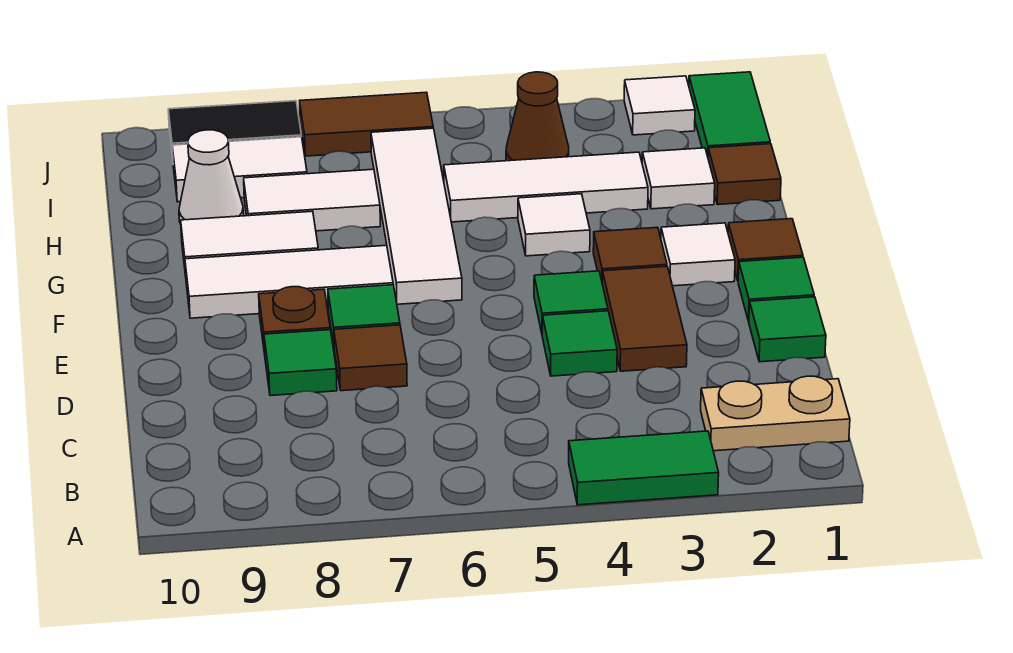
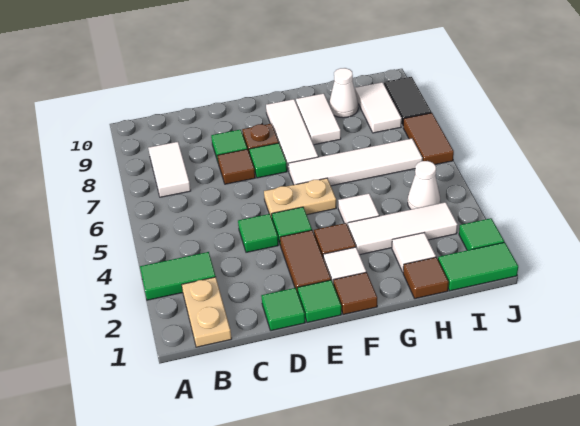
green 1x2 tile [569,431,719,505] -> green 1x2 tile turned to [140,252,216,300]
brown 1x2 tile [602,266,687,371] -> brown 1x2 tile turned to [280,230,331,292]
none -> tan 1x2 plate [264,178,336,218]
white 1x3 tile [444,152,648,222] -> white 1x3 tile turned to [348,202,458,255]
white 1x2 tile [244,169,380,231] -> white 1x2 tile moved to [148,142,191,197]
brown 1x1 cone [506,72,569,161] -> white 1x1 cone [408,161,440,209]
white 1x1 tile [624,76,695,135] -> green 1x1 tile [459,218,504,250]

